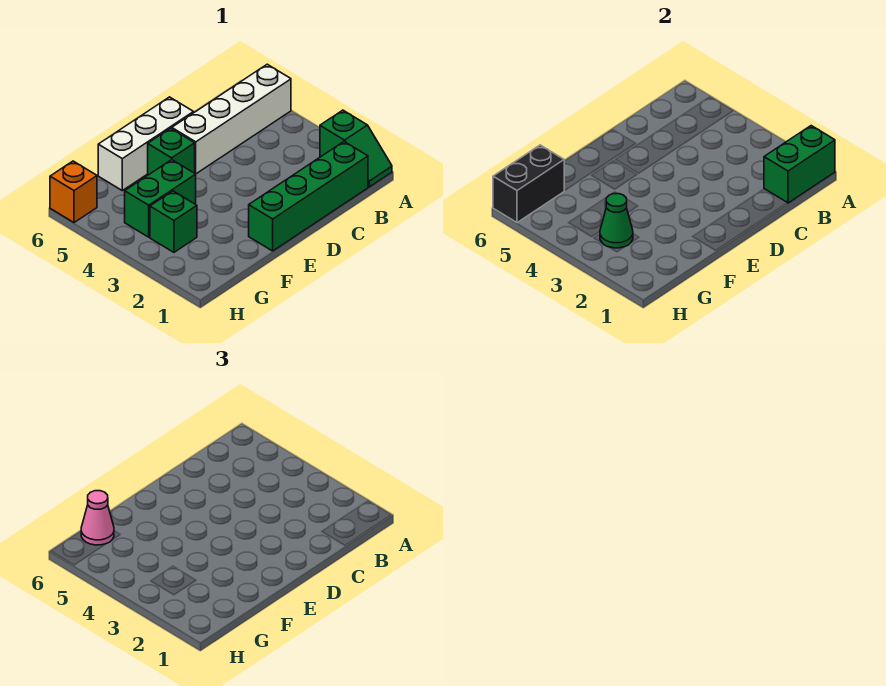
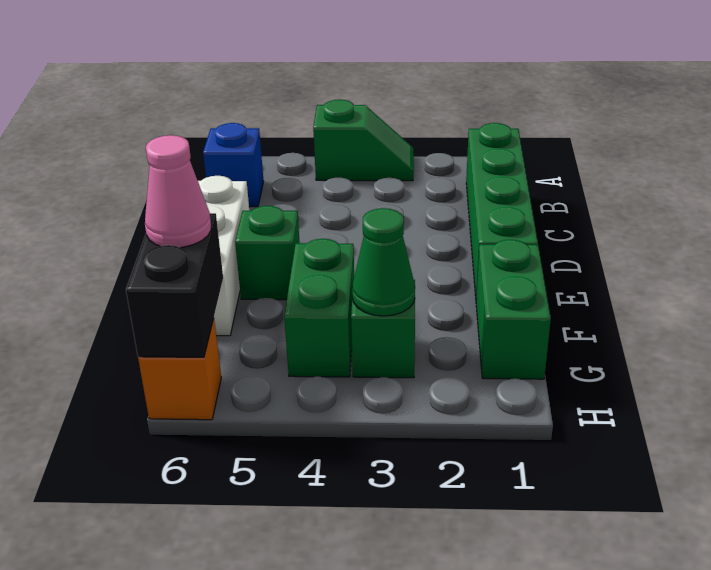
green 1x2 slope [320,110,392,187] -> green 1x2 slope moved to [313,99,414,181]
green 1x2 brick [764,126,835,203] -> green 1x2 brick moved to [476,240,551,379]
white 1x4 brick [172,64,291,174] -> none
none -> blue 1x1 brick [203,123,264,207]

